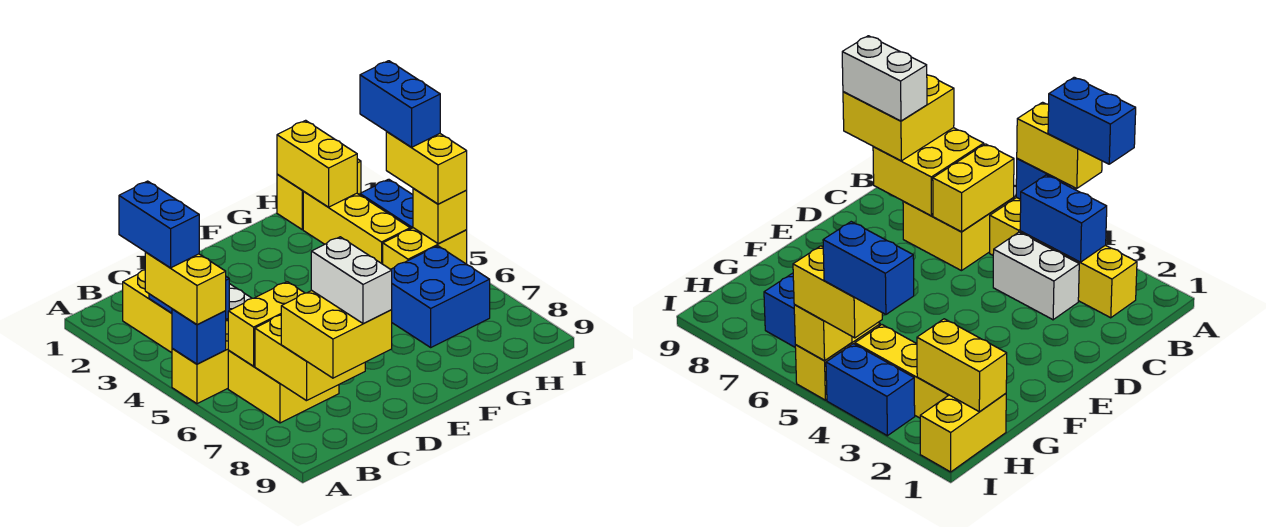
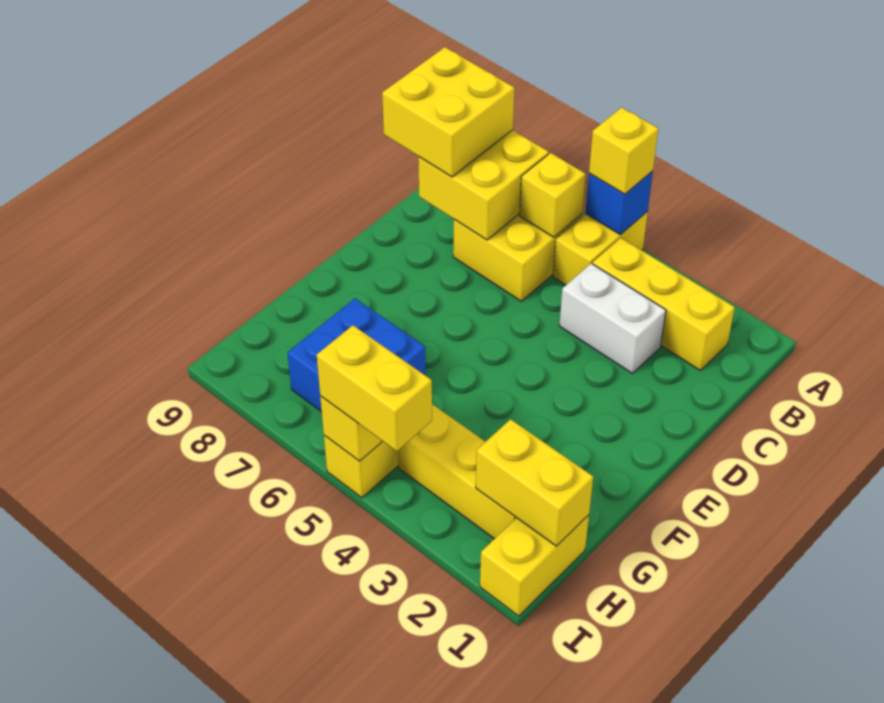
blue 1x2 brick [119,181,199,268] -> none
yellow 1x2 brick [145,252,226,325] -> yellow 1x1 brick [589,107,658,194]
blue 1x2 brick [1020,175,1107,262] -> none
yellow 1x2 brick [228,282,304,366] -> yellow 1x1 brick [520,153,586,237]
white 1x2 brick [311,237,392,324] -> none
blue 1x2 brick [360,179,413,229] -> none
blue 1x2 brick [360,61,440,147] -> none

